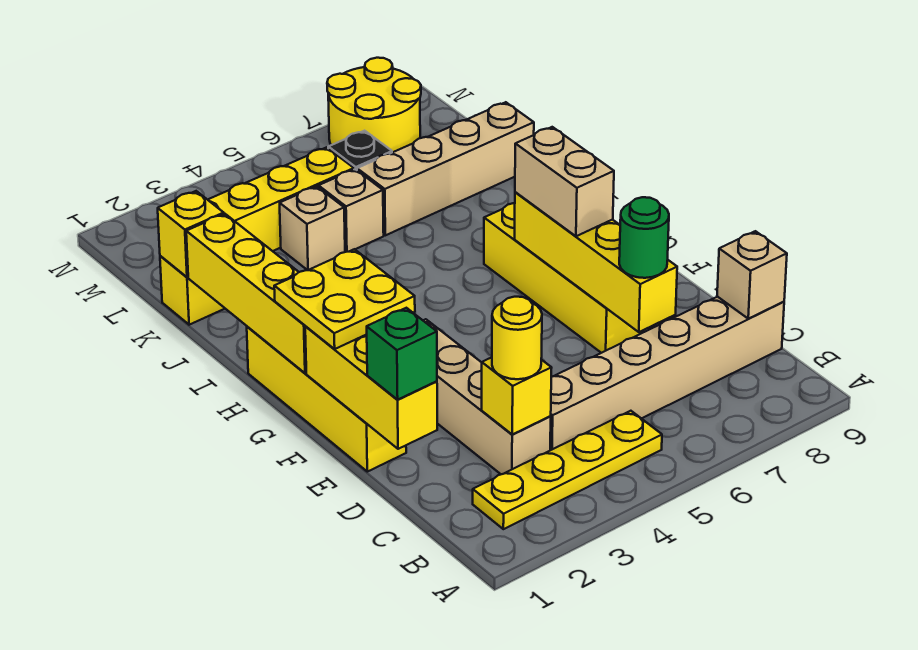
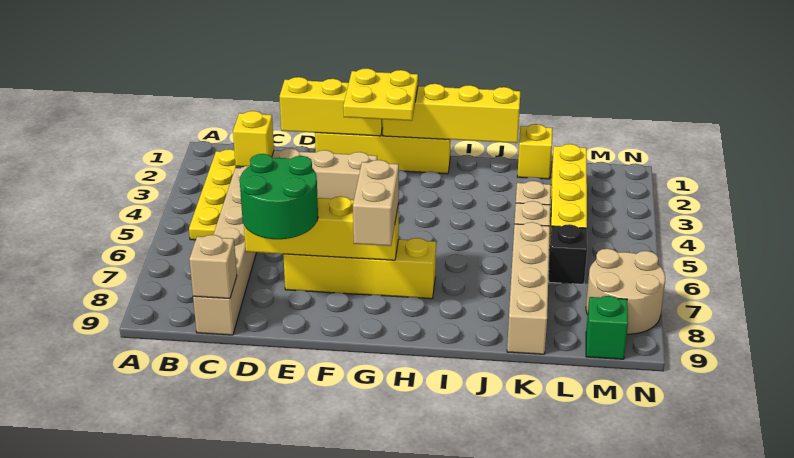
yellow 1x1 round brick [492,297,542,379] -> none
green 1x1 brick [367,308,437,400] -> green 1x1 brick moved to [586,296,628,359]
green 1x1 round brick [619,197,669,278] -> green 2x2 round brick [240,154,318,239]
tan 1x2 brick [515,127,614,236] -> tan 1x2 brick turned to [353,160,399,246]
yellow 1x1 brick [158,191,224,277] -> none
yellow 2x2 round brick [327,58,421,153] -> tan 2x2 round brick [586,249,665,334]

